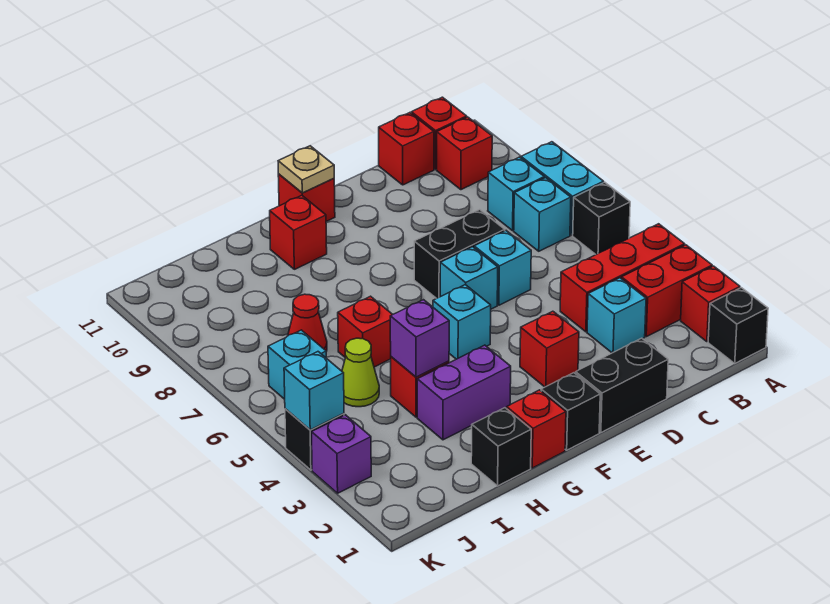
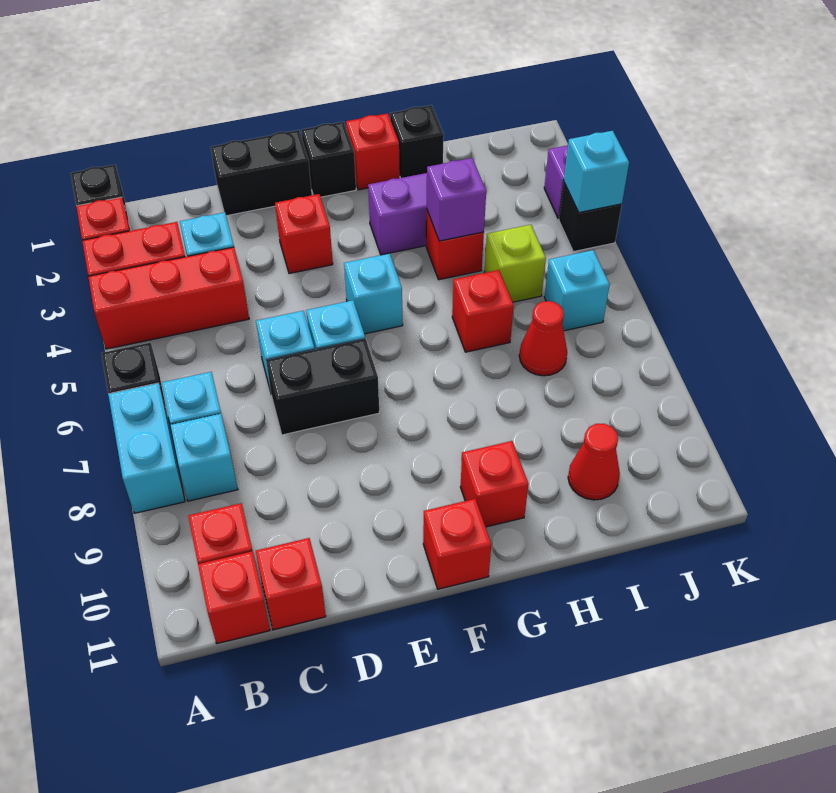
tan 1x1 plate [278,146,334,193] -> none
lime 1x1 cone [342,338,379,407] -> lime 1x1 brick [485,225,546,302]
none -> red 1x1 cone [568,424,620,500]

